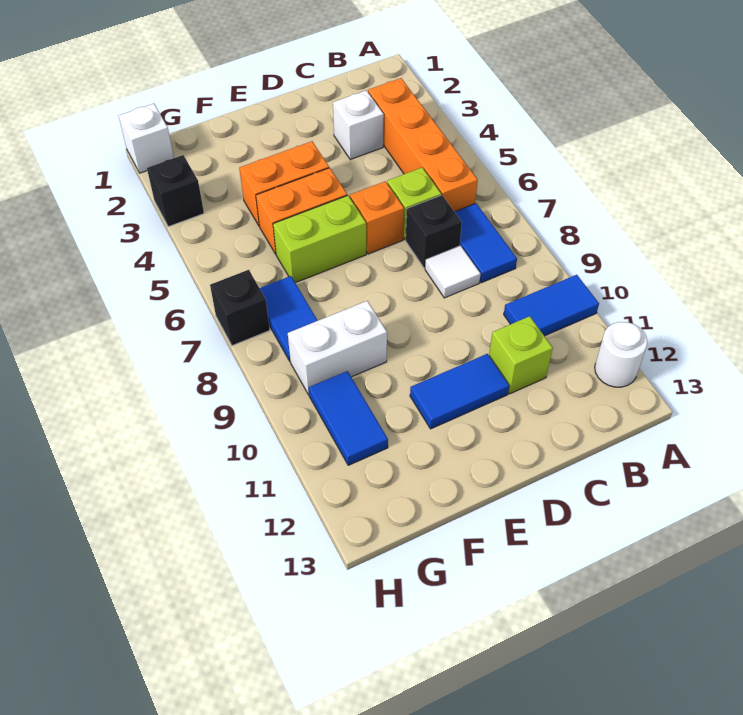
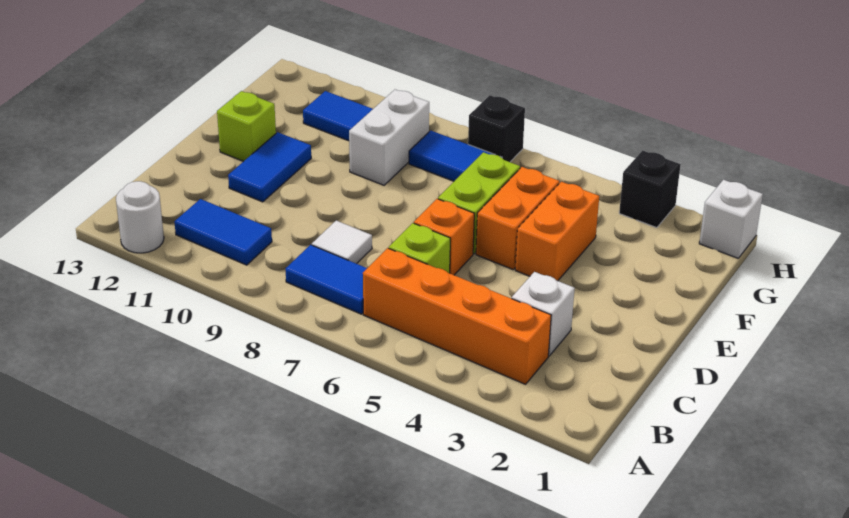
blue 1x2 tile [504,275,599,336] -> blue 1x2 tile turned to [174,199,272,265]
black 1x1 brick [406,195,462,268] -> none
lime 1x1 brick [489,316,553,394] -> lime 1x1 brick moved to [217,91,276,162]

